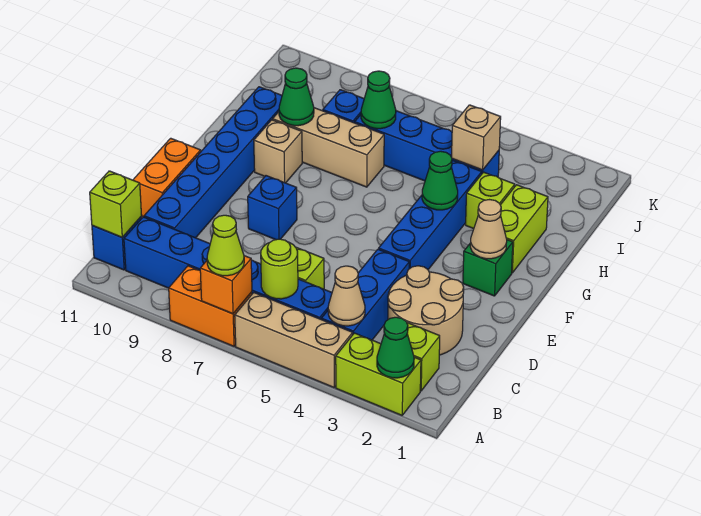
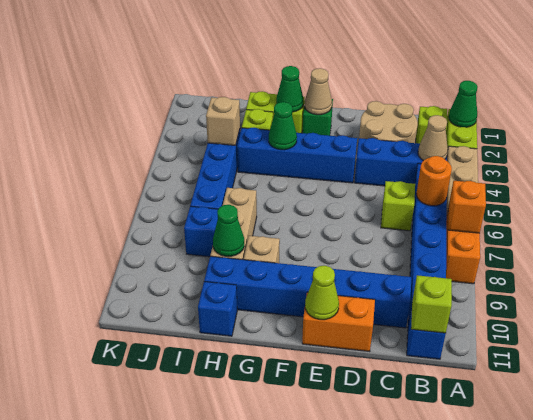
lime 1x1 cone [207,215,244,276] -> lime 1x1 cone moved to [305,266,339,320]
lime 1x1 round brick [261,239,298,299] -> orange 1x1 round brick [416,156,452,206]
blue 1x1 brick [248,176,297,240] -> blue 1x1 brick moved to [198,282,237,336]
green 1x1 cone [361,71,396,129] -> green 1x1 cone moved to [276,66,303,112]

